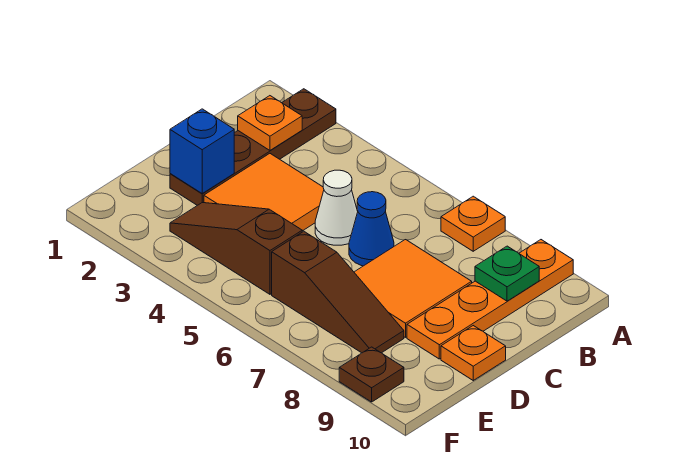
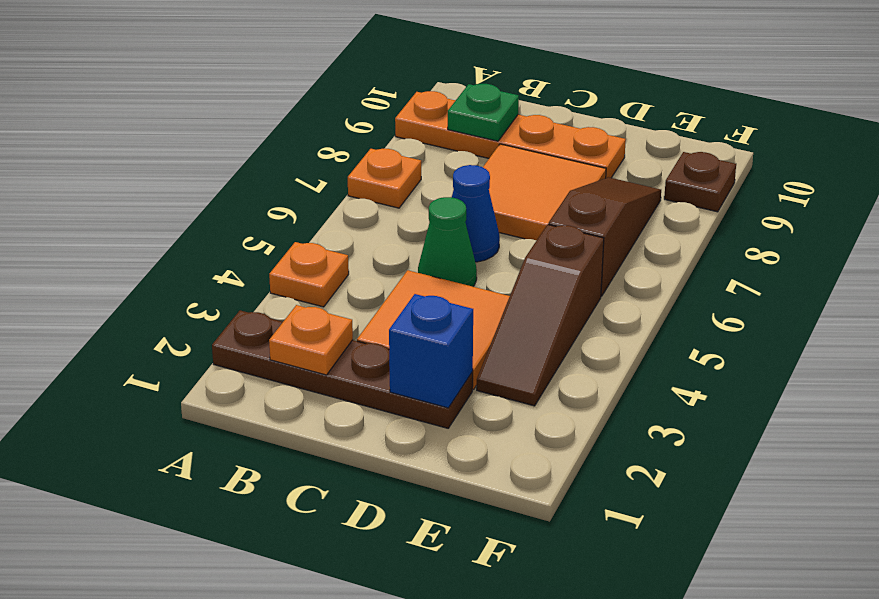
white 1x1 cone [315,170,358,245] -> green 1x1 cone [418,197,477,287]
orange 1x1 plate [441,326,506,380] -> orange 1x1 plate moved to [269,242,349,307]

